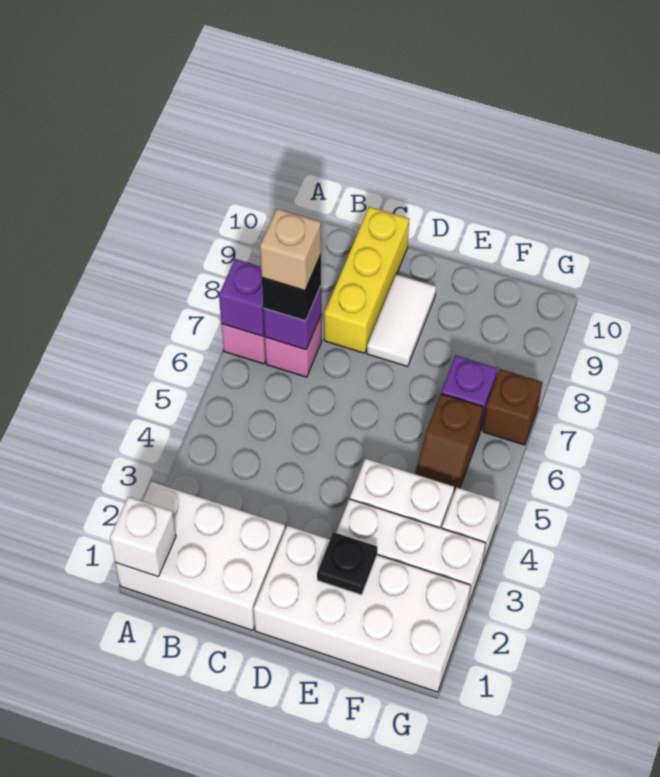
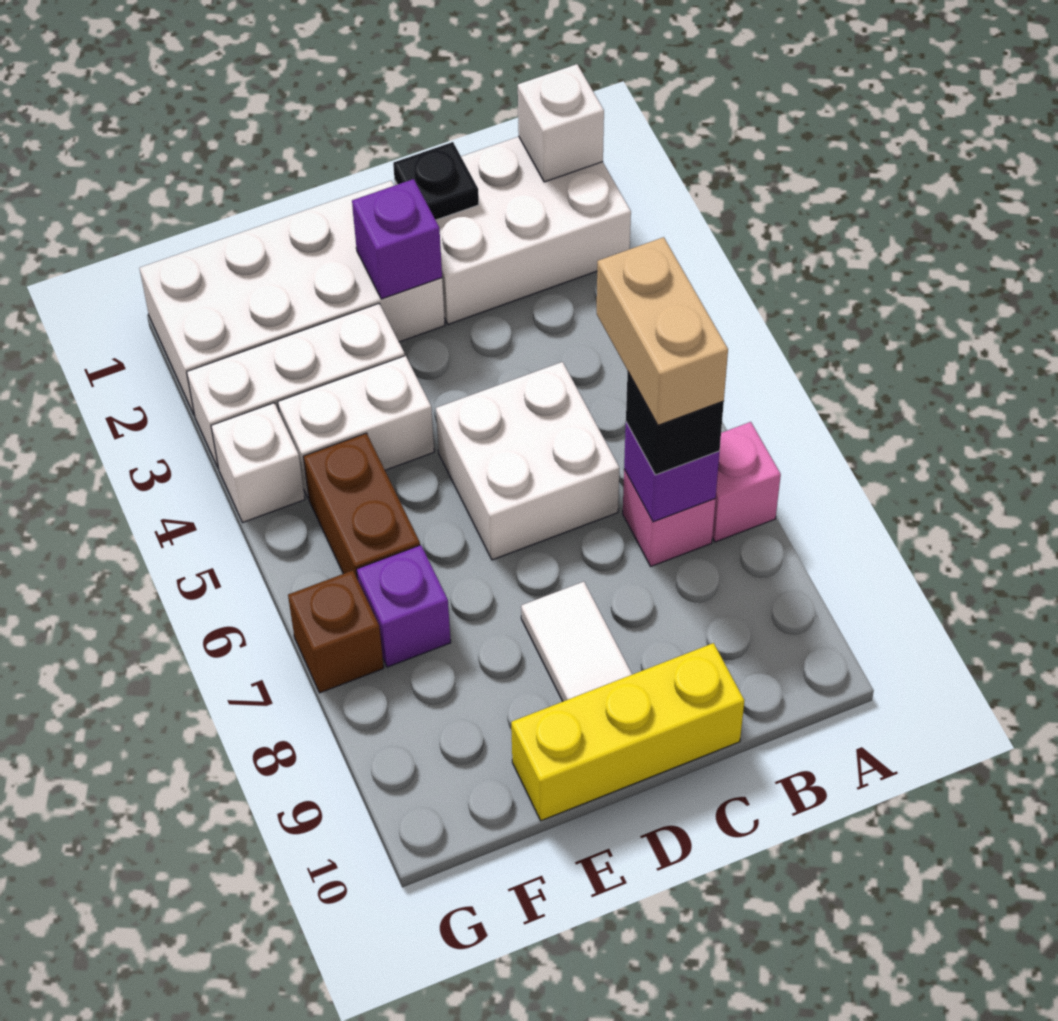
purple 1x1 brick [219,259,264,336] -> purple 1x1 brick moved to [352,179,442,299]
tan 1x1 brick [260,209,321,290] -> tan 1x2 brick [597,237,728,425]
none -> white 2x2 brick [436,362,620,560]
yellow 1x3 brick [324,207,409,353] -> yellow 1x3 brick turned to [511,643,744,821]
black 1x1 plate [317,532,377,595] -> black 1x1 plate moved to [393,142,479,220]
brown 1x2 slope [415,394,483,495] -> brown 1x2 brick [303,433,420,579]

